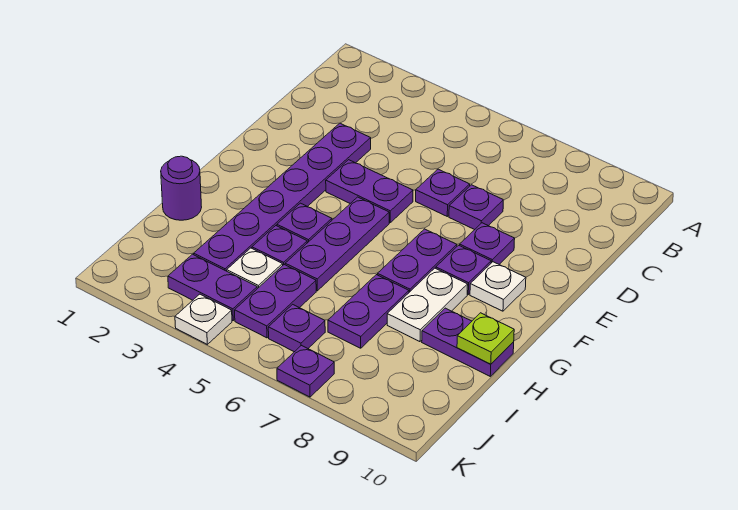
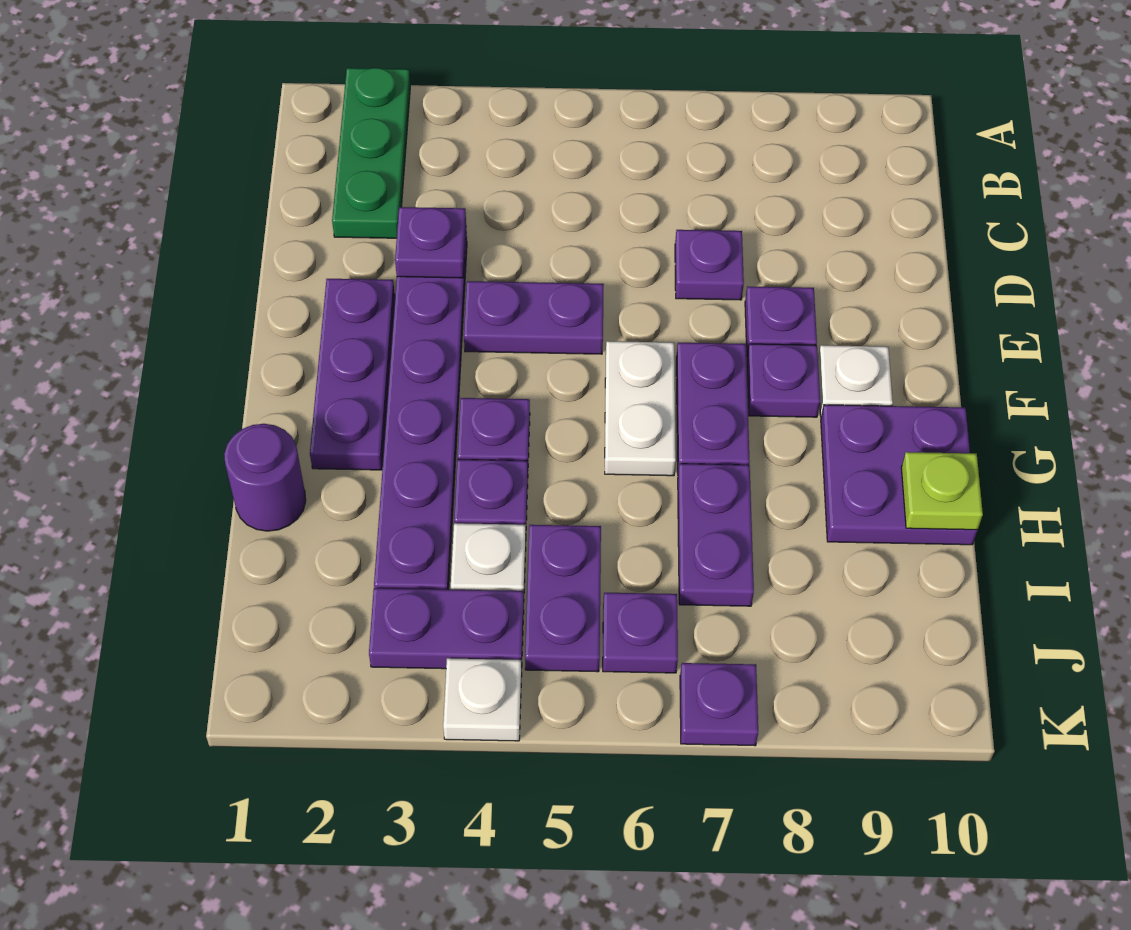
none -> green 1x3 plate [332,68,410,238]
purple 1x1 plate [416,169,470,216] -> purple 1x1 plate moved to [395,207,466,278]
purple 1x3 plate [285,197,389,291] -> purple 1x3 plate moved to [310,279,395,470]
white 1x2 plate [387,268,468,342] -> white 1x2 plate moved to [605,341,676,476]
purple 1x2 plate [422,308,514,376] -> purple 2x2 plate [821,405,977,545]

